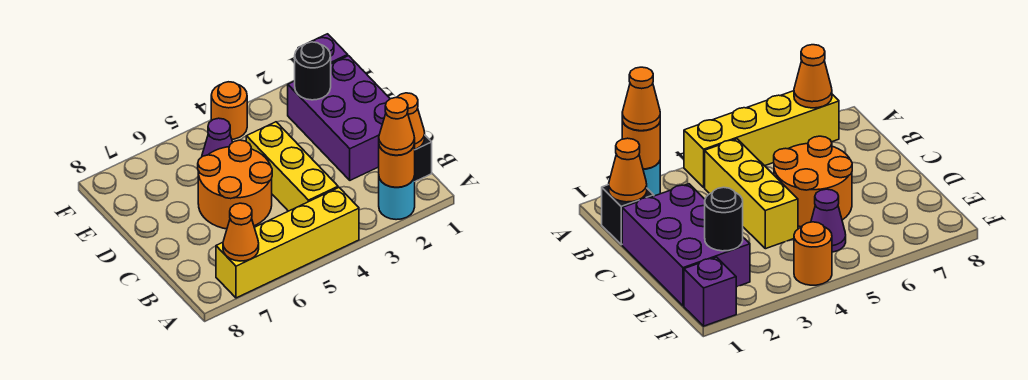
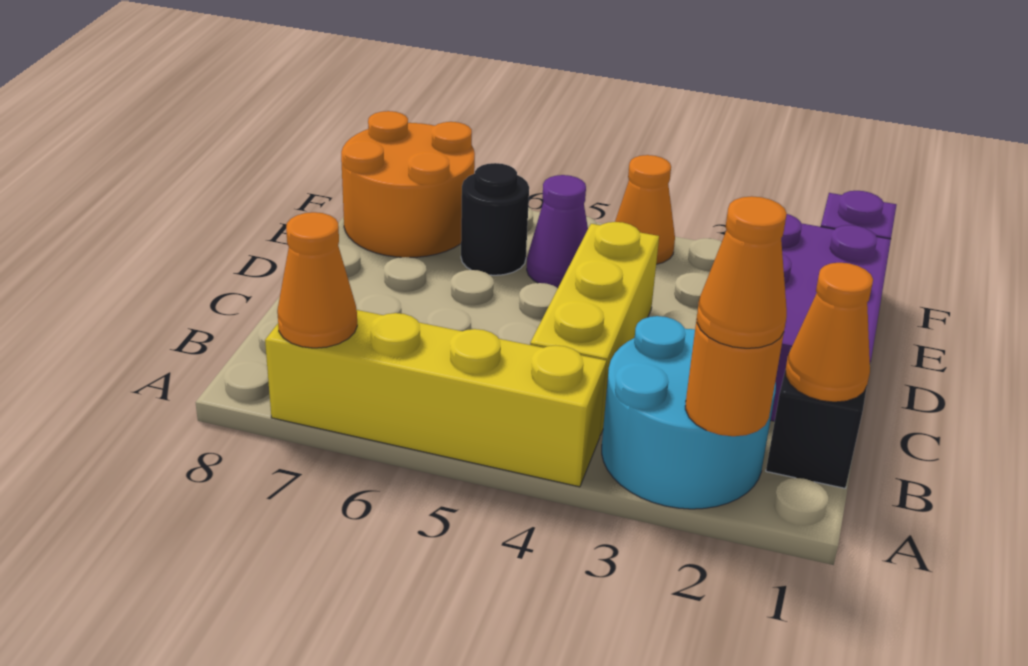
cyan 1x1 round brick [379,176,415,220] -> cyan 2x2 round brick [602,316,776,509]
orange 2x2 round brick [198,140,272,229] -> orange 2x2 round brick moved to [341,111,475,257]
black 1x1 round brick [295,42,331,100] -> black 1x1 round brick moved to [461,163,529,275]
orange 1x1 round brick [211,82,247,139] -> orange 1x1 cone [615,155,675,264]

